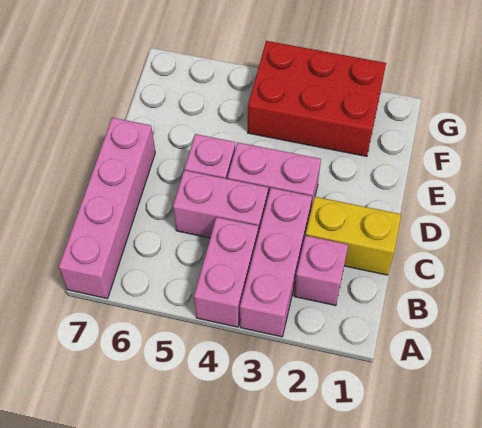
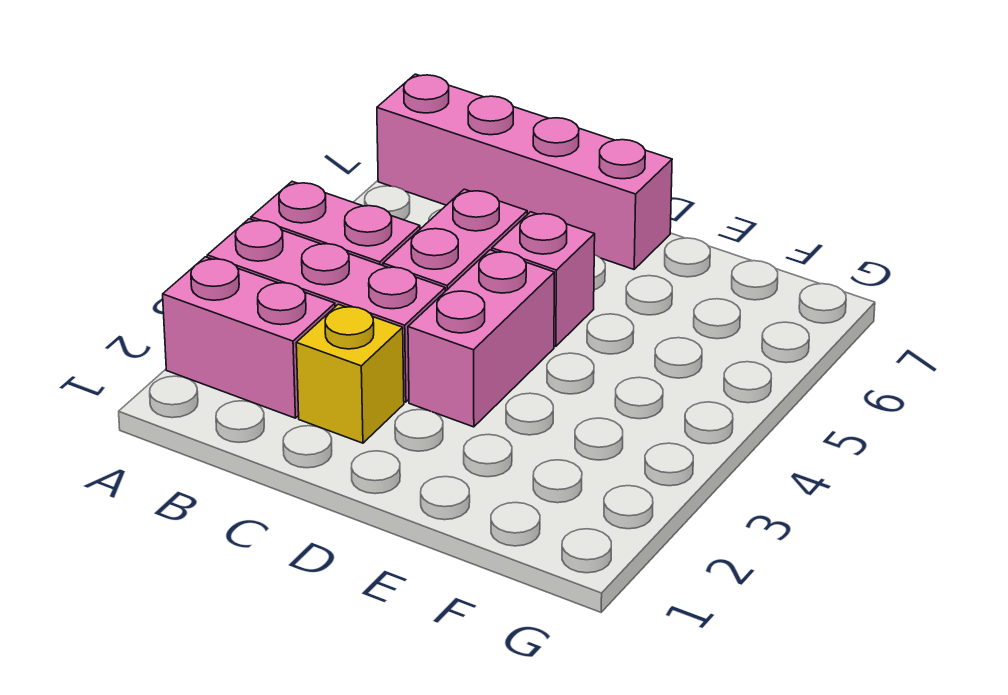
pink 1x1 brick [294,236,348,305] -> pink 1x2 brick [163,257,335,418]
yellow 1x2 brick [306,197,401,275] -> yellow 1x1 brick [296,304,404,443]
red 2x3 brick [248,41,386,156] -> none

